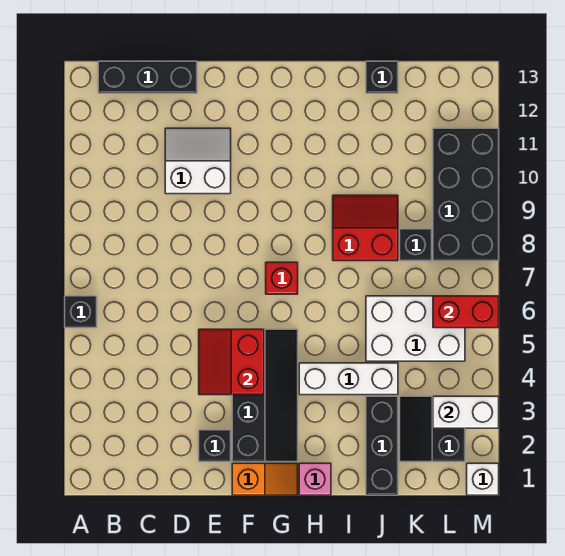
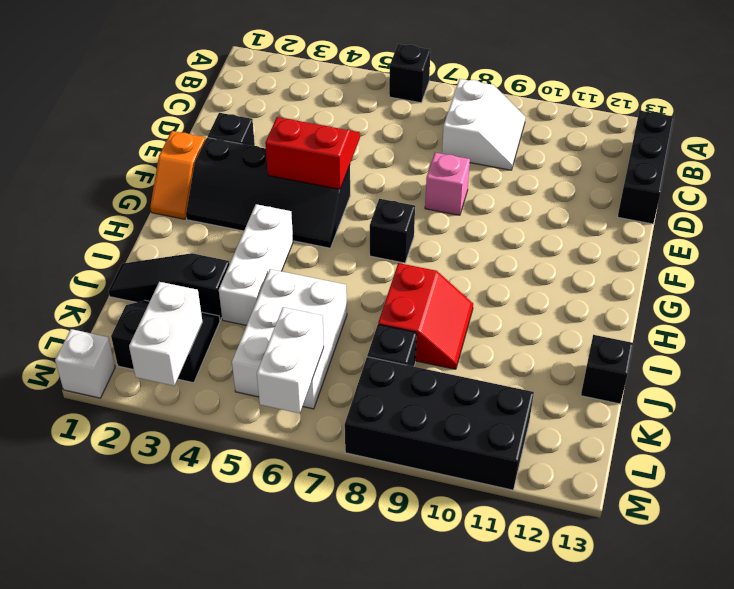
white 2x2 slope [165,128,231,194] -> white 2x2 slope moved to [442,79,525,170]
red 1x1 brick [266,262,298,294] -> black 1x1 brick [370,199,415,263]
pink 1x1 brick [299,463,331,495] -> pink 1x1 brick moved to [425,153,470,215]
black 1x3 brick [366,396,398,495] -> black 1x3 slope [108,253,230,320]
red 1x2 brick [433,296,499,328] -> white 1x2 brick [257,307,324,413]

